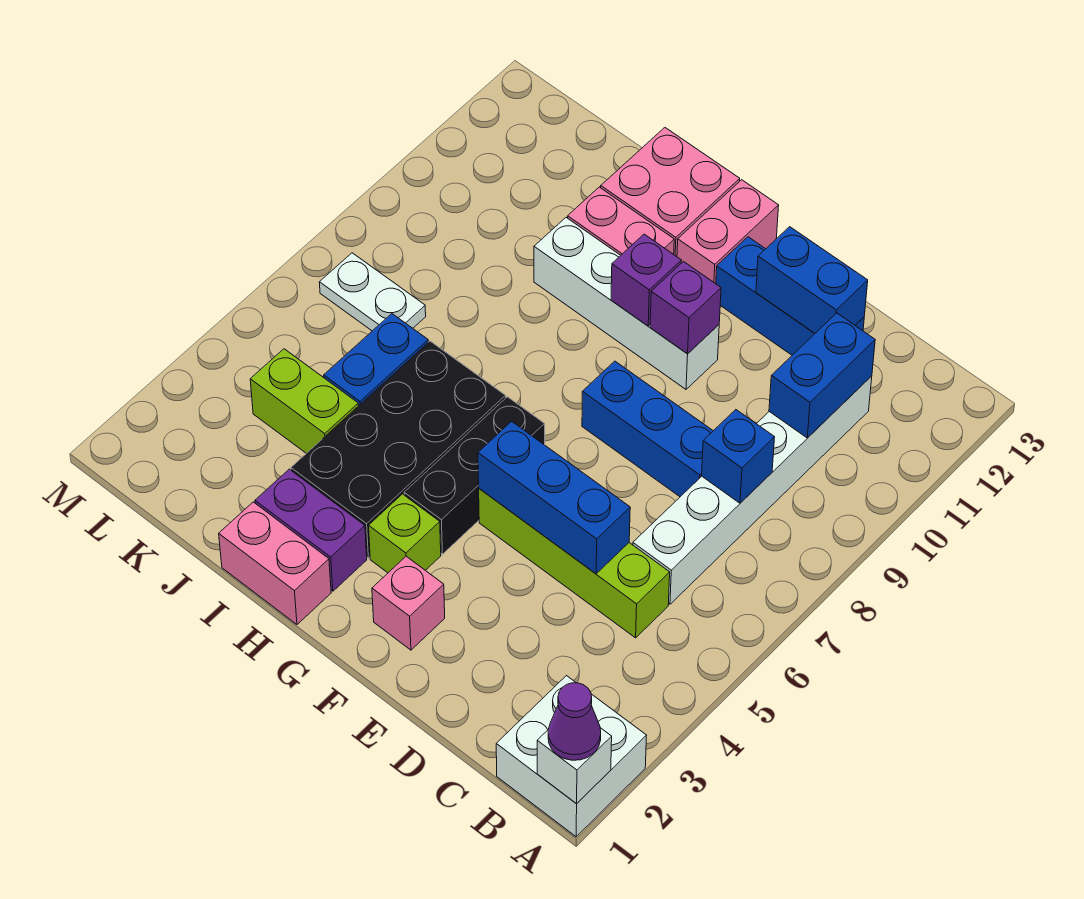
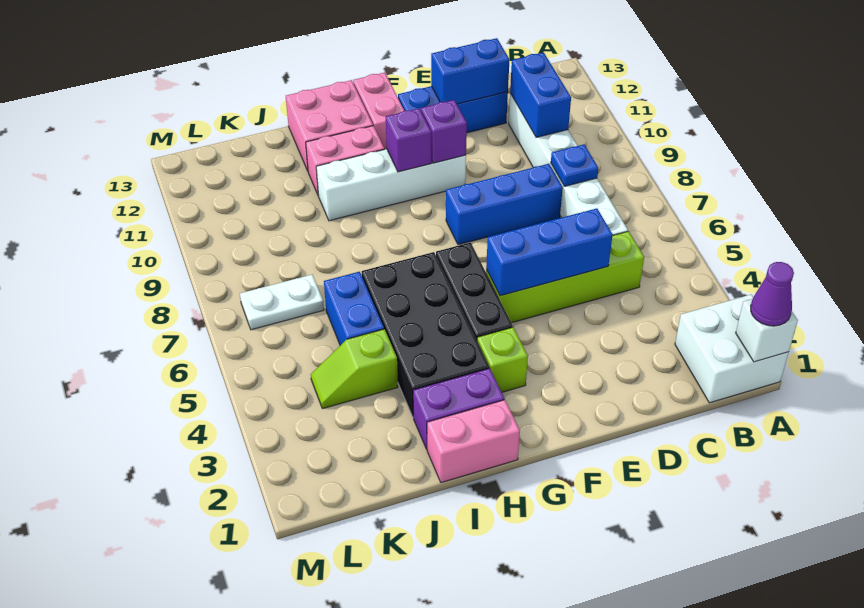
blue 1x1 brick [702,410,775,503] -> blue 1x1 plate [551,144,598,186]
pink 1x1 brick [372,556,445,650] -> none
lime 1x2 brick [250,349,359,453] -> lime 1x2 slope [311,329,398,409]

